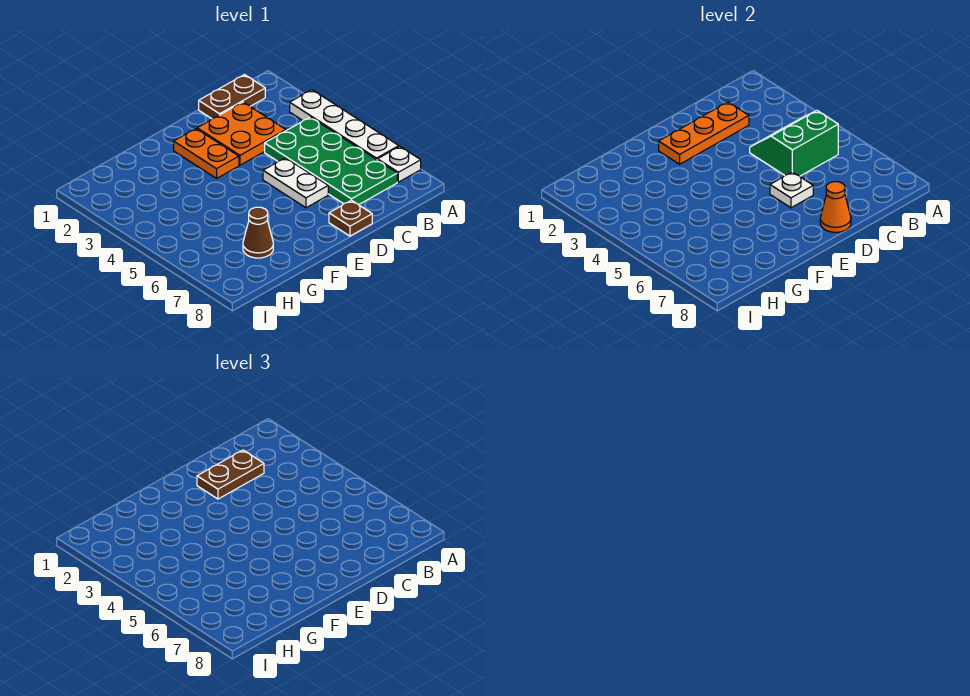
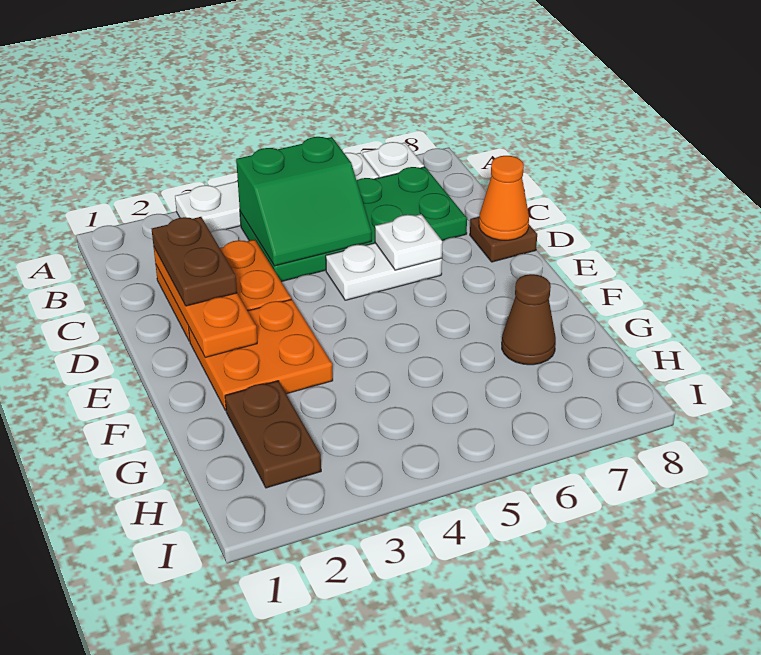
brown 1x2 plate [199,75,265,119] -> brown 1x2 plate moved to [225,381,321,488]
green 2x2 slope [750,111,838,176] -> green 2x2 slope turned to [236,137,372,266]
orange 1x2 plate [174,129,239,178] -> orange 2x2 plate [189,299,333,411]

